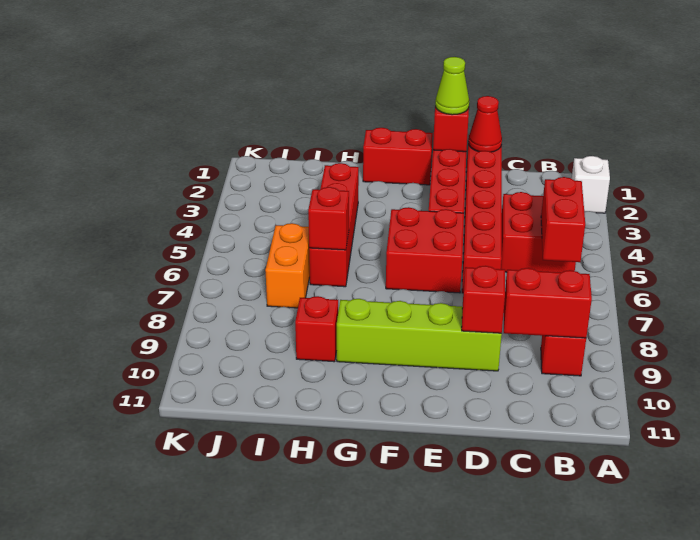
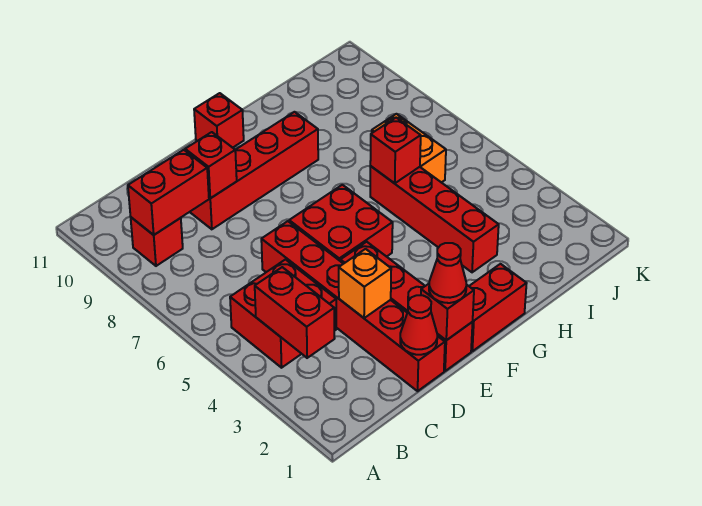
white 1x1 brick [572,156,610,213] -> none
red 1x2 brick [541,177,585,262] -> red 1x2 brick moved to [255,267,335,358]
none -> orange 1x1 brick [339,249,391,318]
lime 1x4 brick [337,299,502,371] -> red 1x4 brick [190,112,318,229]
lime 1x1 cone [435,57,469,115] -> red 1x1 cone [429,243,466,303]
red 1x1 brick [295,296,338,362] -> red 1x1 brick moved to [194,93,244,148]

